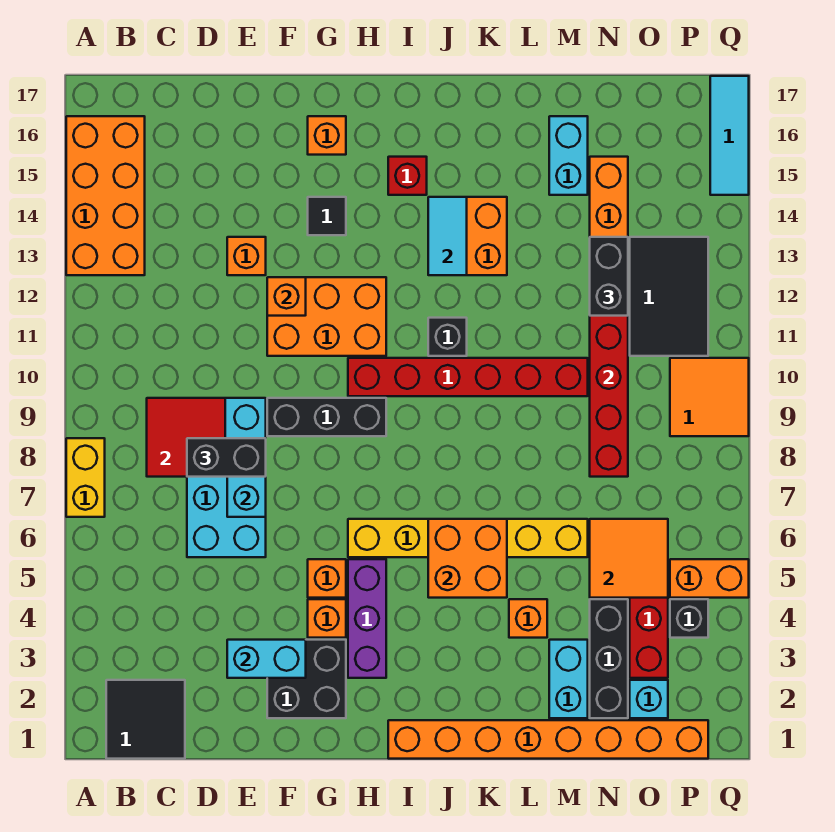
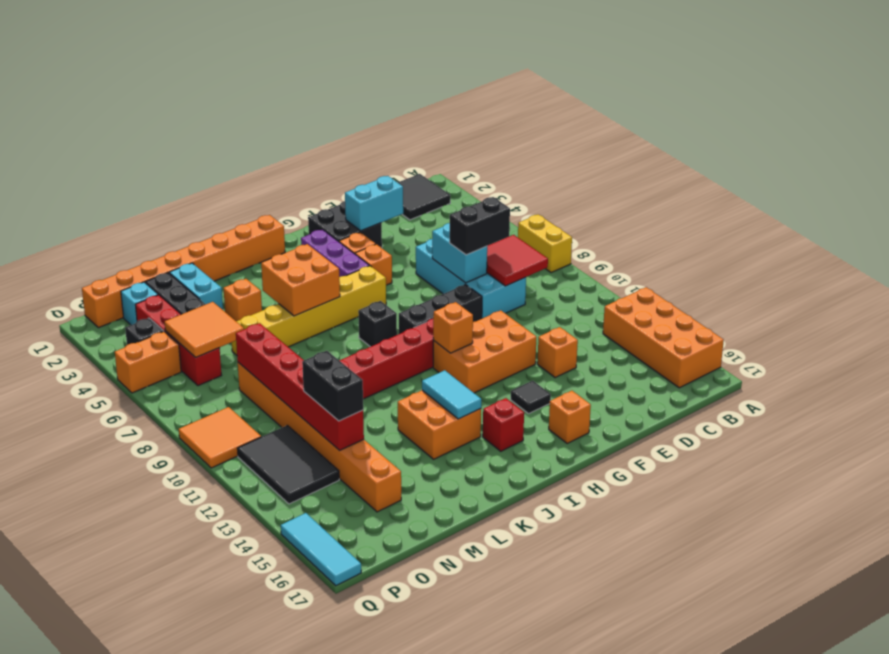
orange 1x1 brick [267,277,306,316] -> orange 1x1 brick moved to [433,302,473,353]
black 1x1 brick [428,318,467,356] -> black 1x1 brick moved to [358,301,397,347]
cyan 1x2 brick [549,116,588,195] -> none

